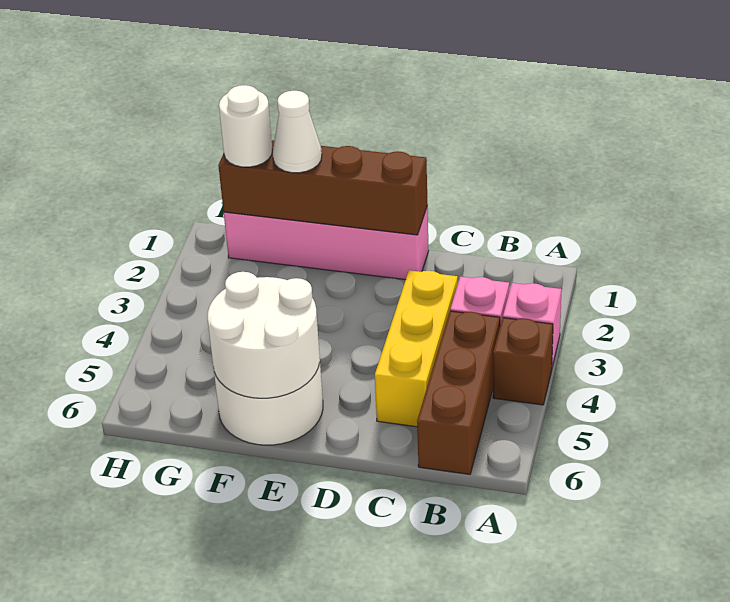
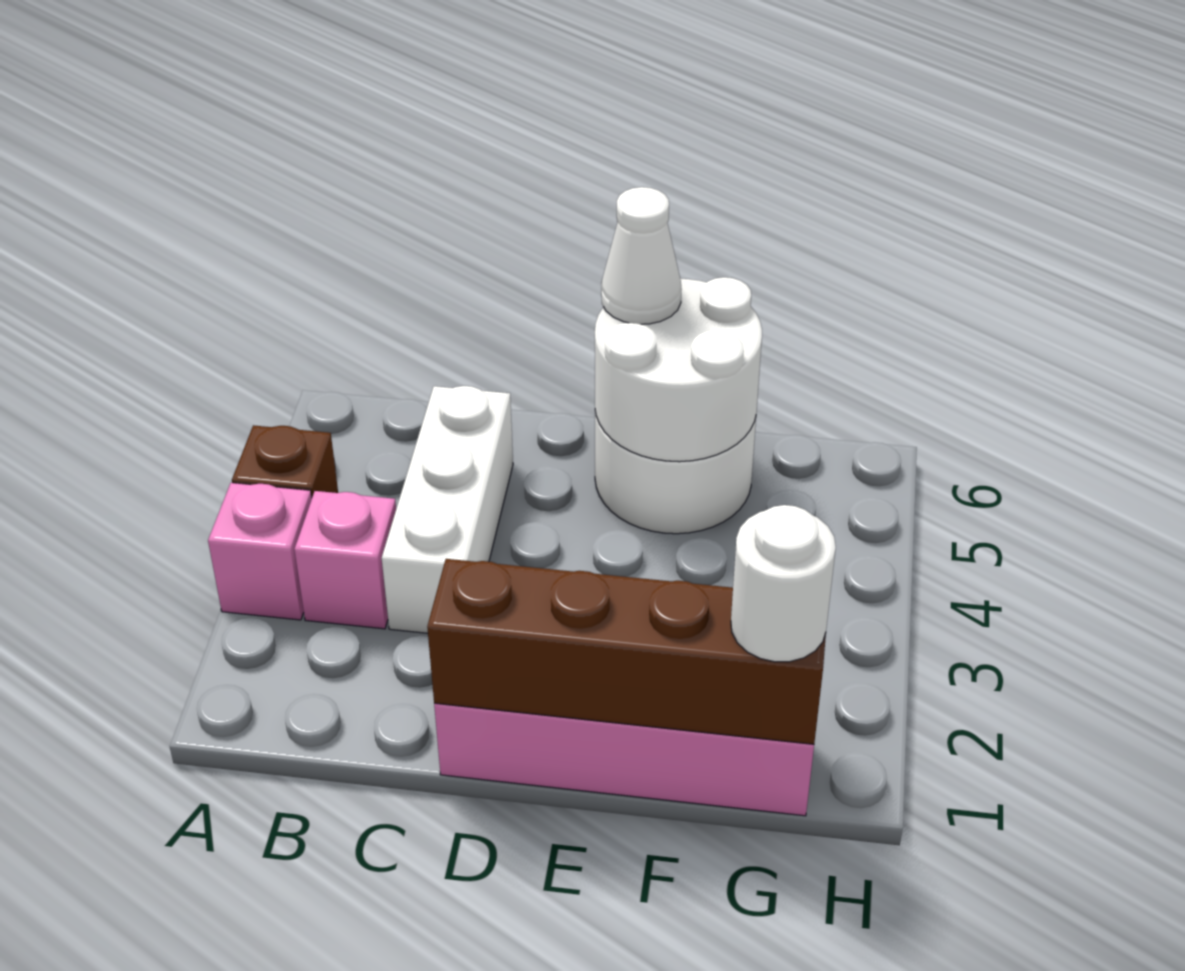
brown 1x3 brick [417,311,500,474] -> none
yellow 1x3 brick [375,270,458,427] -> white 1x3 brick [382,386,513,633]
white 1x1 cone [273,90,322,173] -> white 1x1 cone moved to [601,187,682,324]

